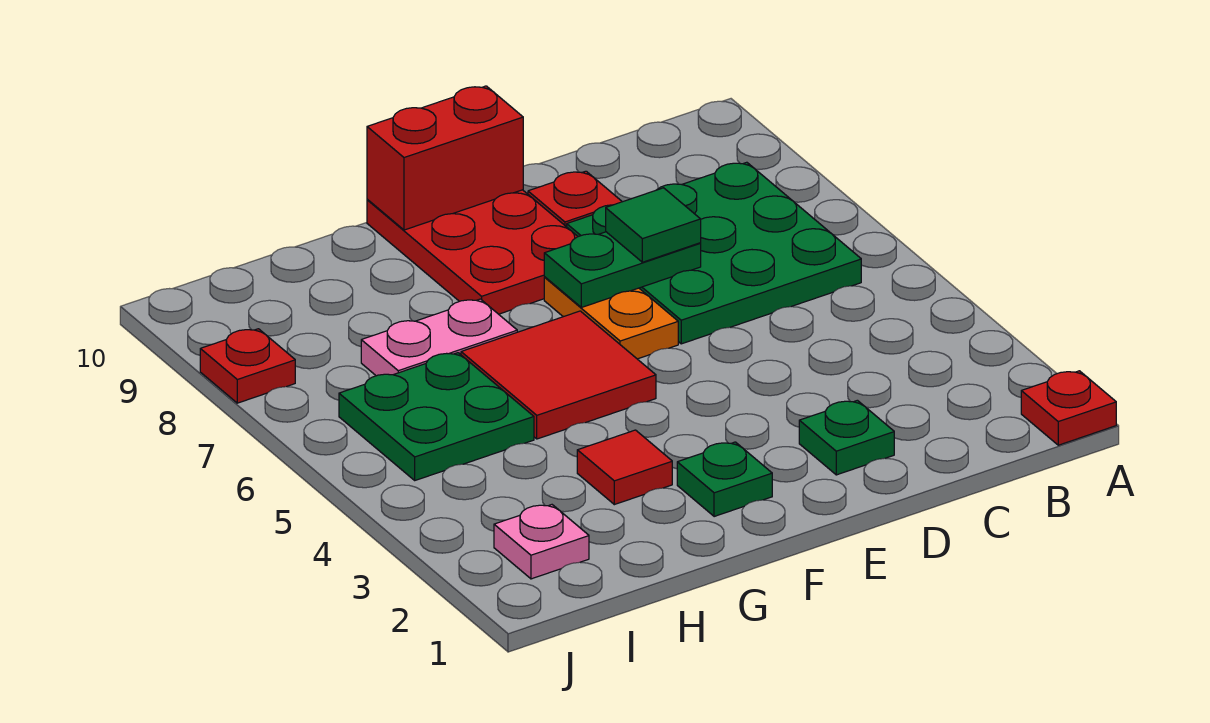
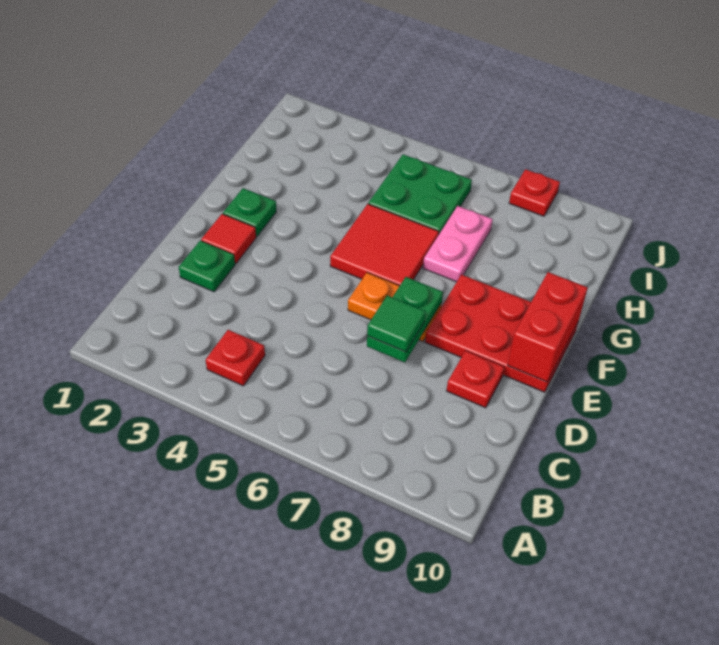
red 1x1 plate [1021,371,1116,445] -> red 1x1 plate moved to [206,330,265,386]
green 3x3 plate [567,162,861,344] -> none
red 1x1 tile [577,430,672,505] -> red 1x1 tile moved to [201,214,256,263]
pink 1x1 plate [494,505,589,579] -> none

